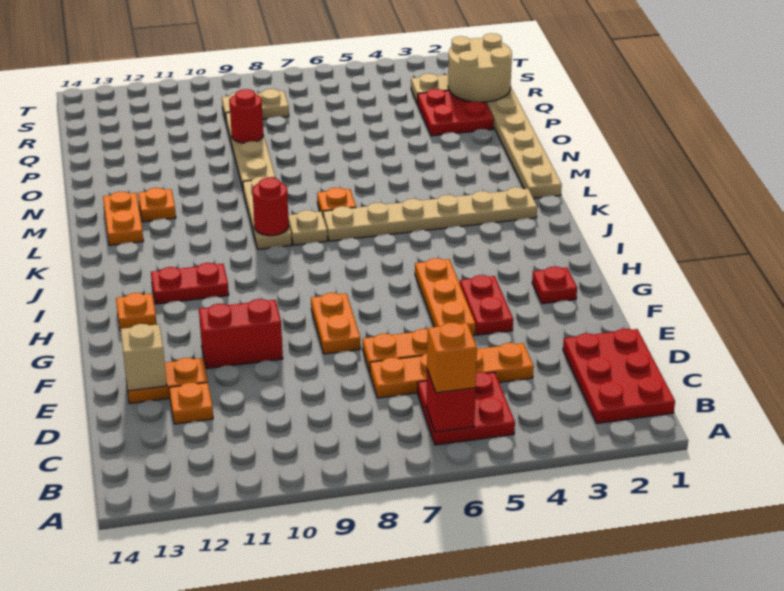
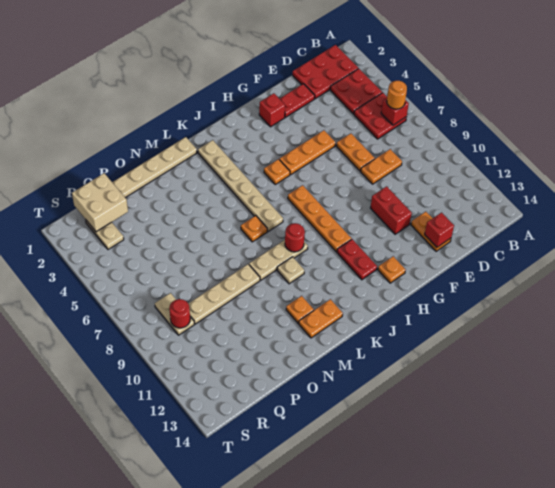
orange 1x1 brick [427,323,477,393] -> orange 1x1 round brick [387,81,407,109]
orange 1x4 plate [370,343,534,398] -> orange 1x4 plate moved to [288,185,351,252]
orange 1x1 plate [169,383,213,424] -> orange 1x1 plate moved to [264,159,290,184]
tan 1x1 brick [121,324,167,391] -> red 1x1 brick [425,213,454,247]
red 1x2 plate [460,275,513,335] -> red 1x2 plate moved to [279,84,315,117]
orange 1x2 plate [311,293,361,354] -> orange 1x2 plate moved to [361,149,402,184]
red 1x1 plate [532,267,577,304] -> red 1x1 brick [259,93,285,127]
tan 1x1 plate [288,210,327,245] -> tan 1x1 plate moved to [277,257,304,284]
red 2x2 plate [417,89,494,136] -> red 2x2 plate moved to [330,69,382,114]
red 1x1 round brick [230,89,263,143] -> red 1x1 round brick moved to [169,299,190,328]
tan 2x2 round brick [448,33,512,102] -> tan 2x2 brick [72,173,128,232]

